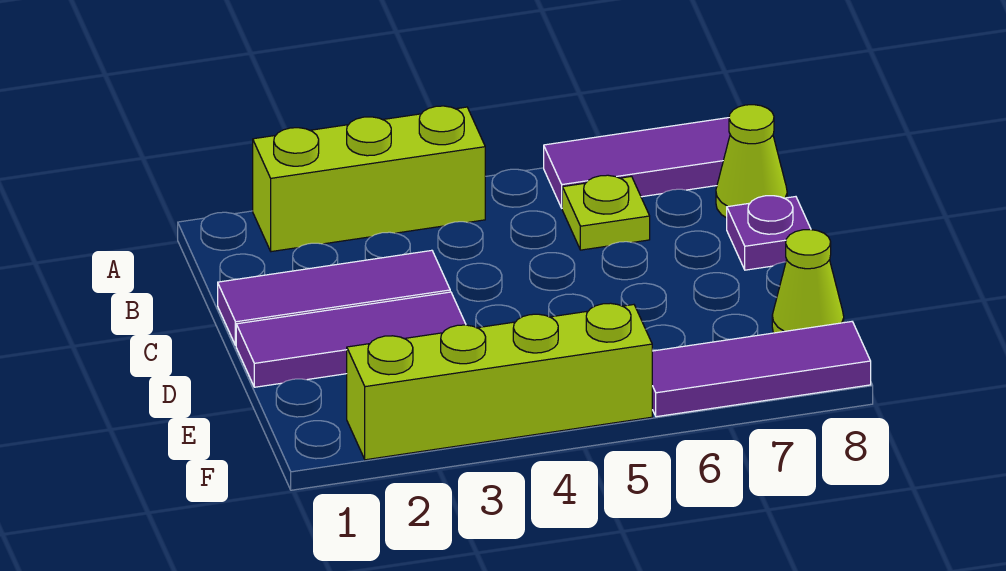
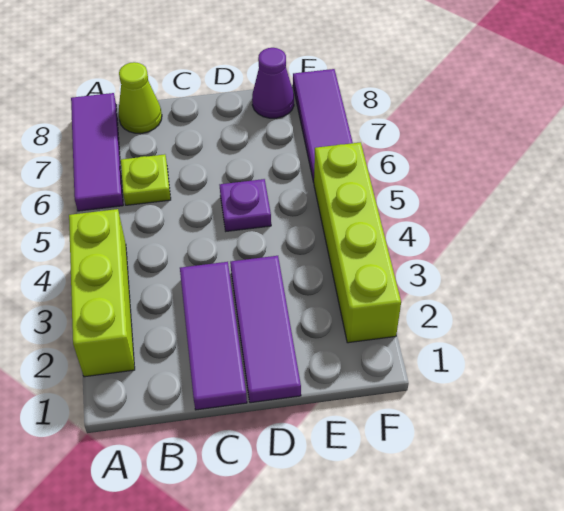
purple 1x1 plate [727,196,811,270] -> purple 1x1 plate moved to [220,179,271,231]
lime 1x1 cone [772,230,844,333] -> purple 1x1 cone [252,48,294,118]

